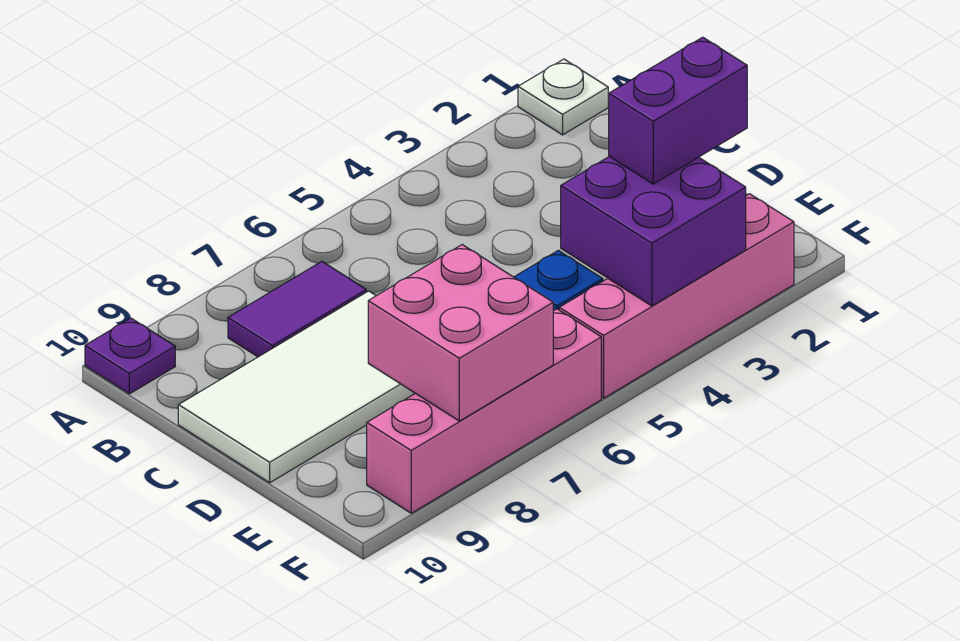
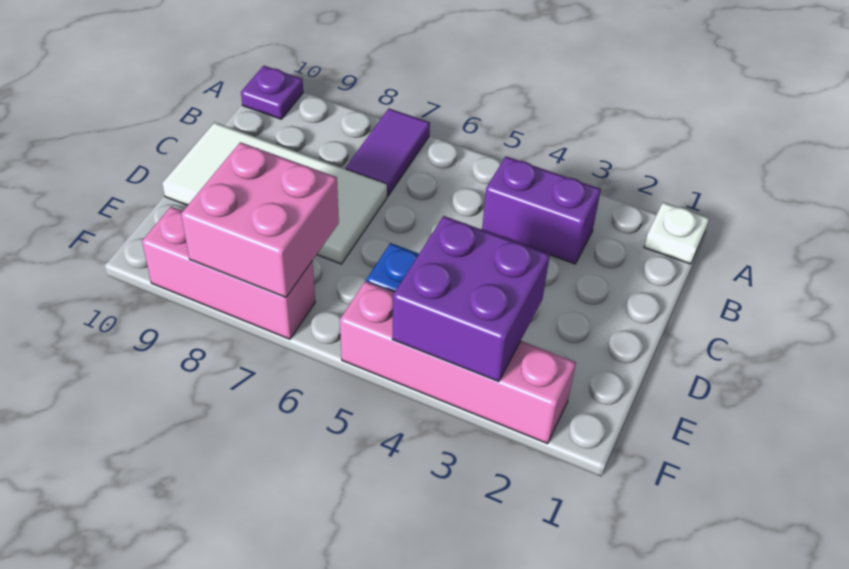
purple 1x2 tile [228,262,366,357] -> purple 1x2 tile turned to [345,109,430,196]
purple 1x2 brick [608,37,747,184] -> purple 1x2 brick moved to [482,156,601,264]
pink 1x4 brick [367,309,601,513] -> pink 1x3 brick [142,207,315,339]

